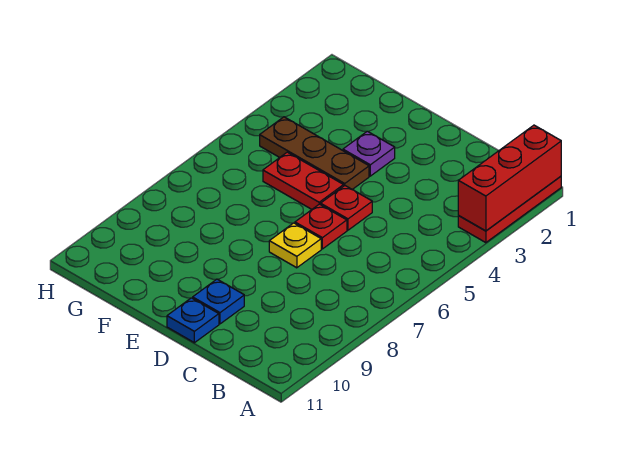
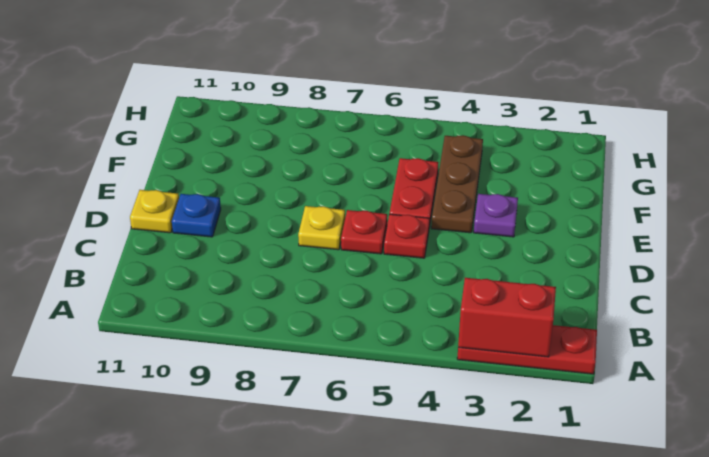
red 1x3 brick [458,125,561,231] -> red 1x2 brick [458,278,556,357]
blue 1x1 plate [167,298,219,343] -> yellow 1x1 plate [130,190,179,233]

